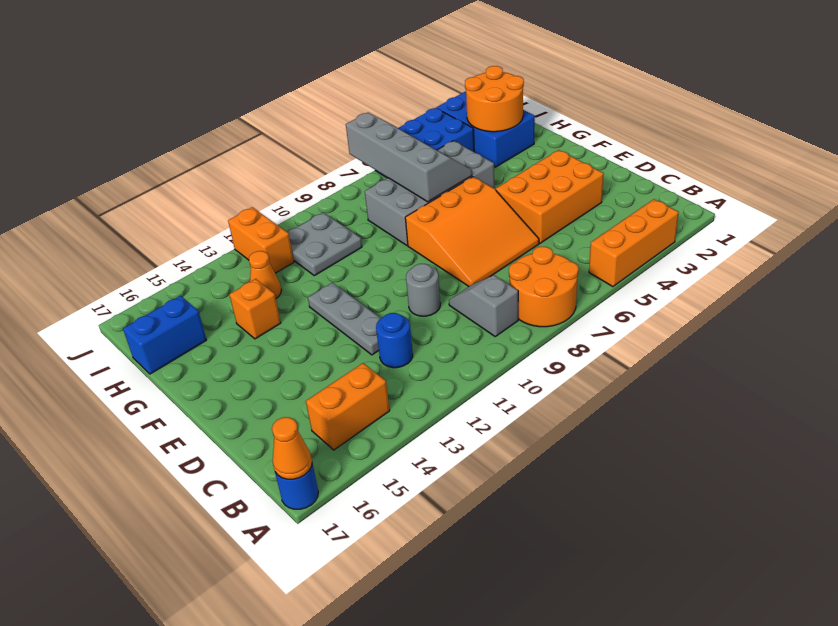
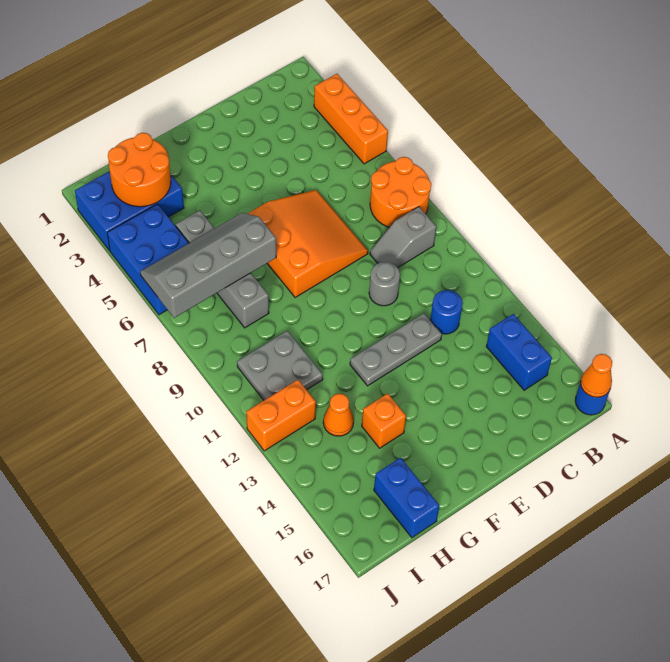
orange 1x2 brick [306,363,390,450] -> blue 1x2 brick [486,314,552,390]
orange 2x3 brick [496,150,604,243] -> none
grey 2x4 brick [365,141,494,246] -> grey 1x4 brick [176,210,269,328]

